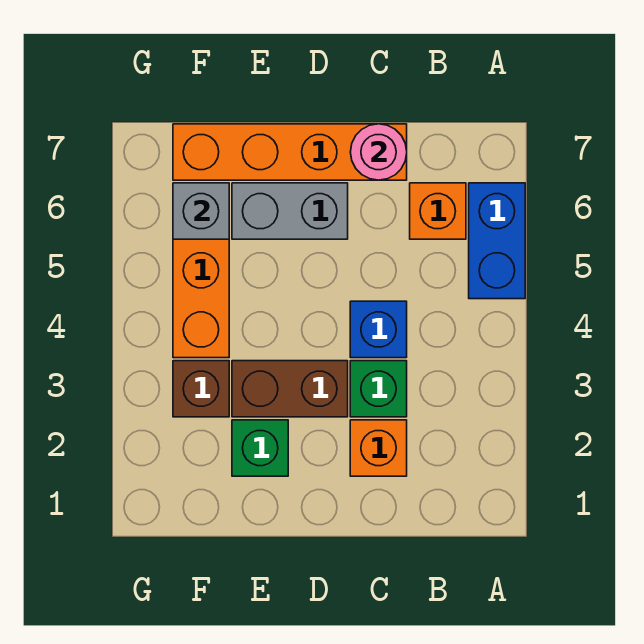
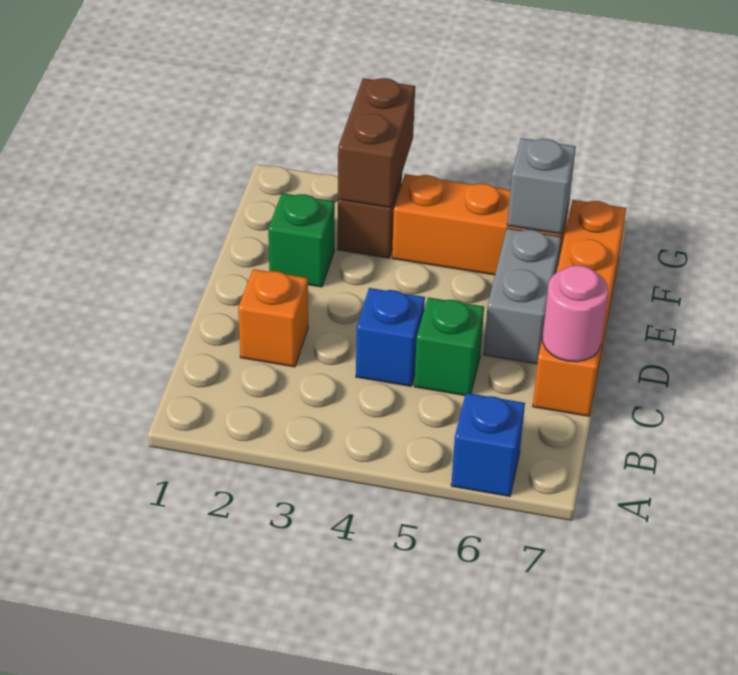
blue 1x2 brick [469,183,525,299] -> blue 1x1 brick [451,393,525,497]
orange 1x1 brick [410,183,466,239] -> none
green 1x1 brick [350,361,407,417] -> green 1x1 brick moved to [414,297,484,395]
brown 1x2 brick [232,361,348,417] -> brown 1x2 brick moved to [338,78,415,208]

